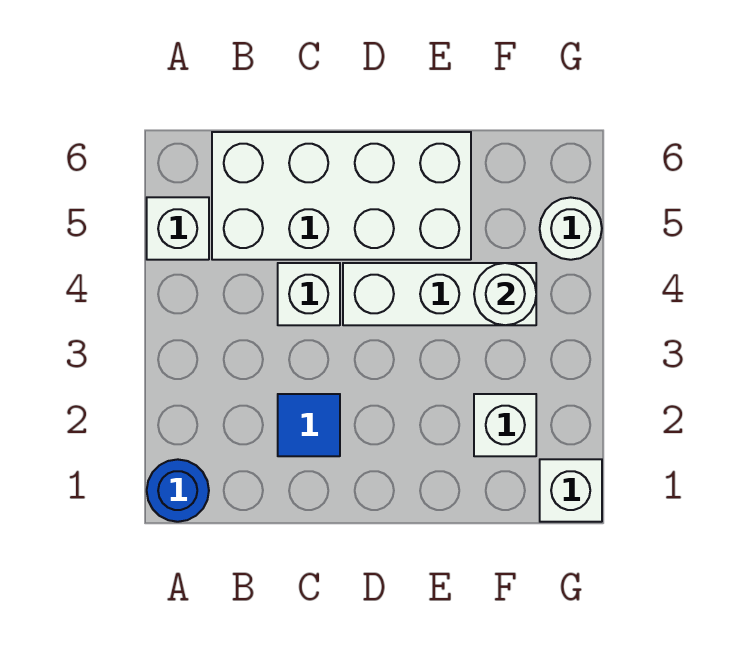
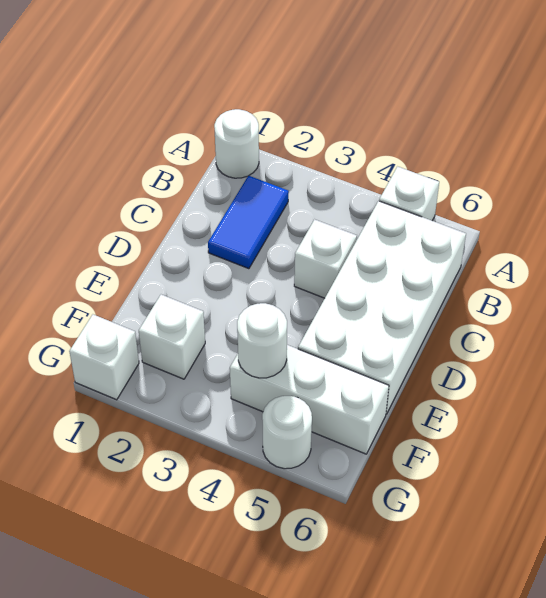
blue 1x1 round brick [147,459,209,522] -> white 1x1 round brick [214,109,259,178]
blue 1x1 tile [278,394,340,456] -> blue 1x2 tile [208,176,289,269]
white 1x3 brick [343,263,536,325] -> white 1x3 brick turned to [230,345,389,454]

